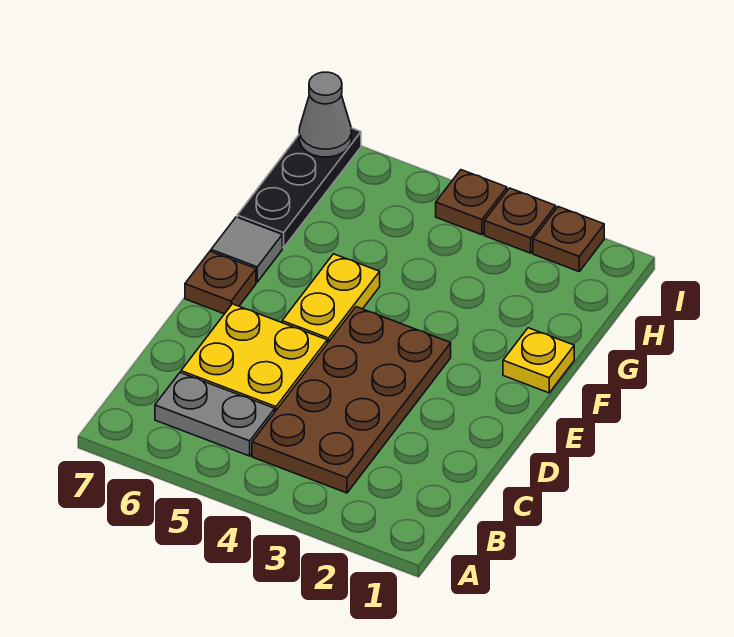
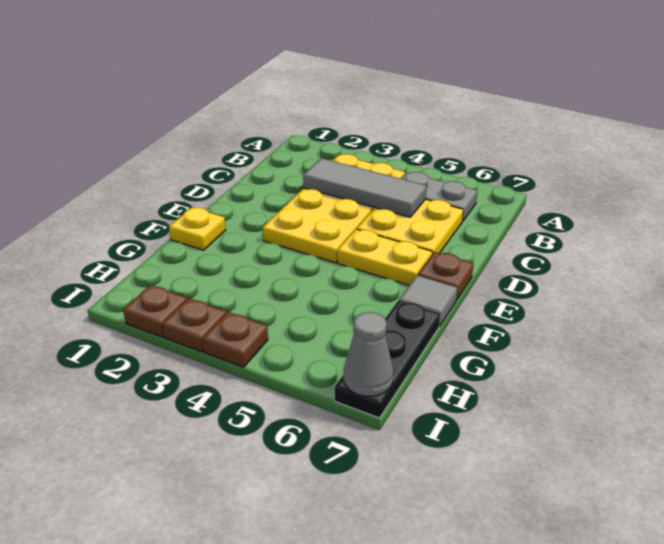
brown 2x4 plate [252,307,451,493] -> yellow 2x4 plate [263,154,405,263]
none -> grey 1x3 tile [303,158,427,217]
yellow 1x2 plate [282,254,380,343] -> yellow 1x2 plate turned to [337,229,432,285]

